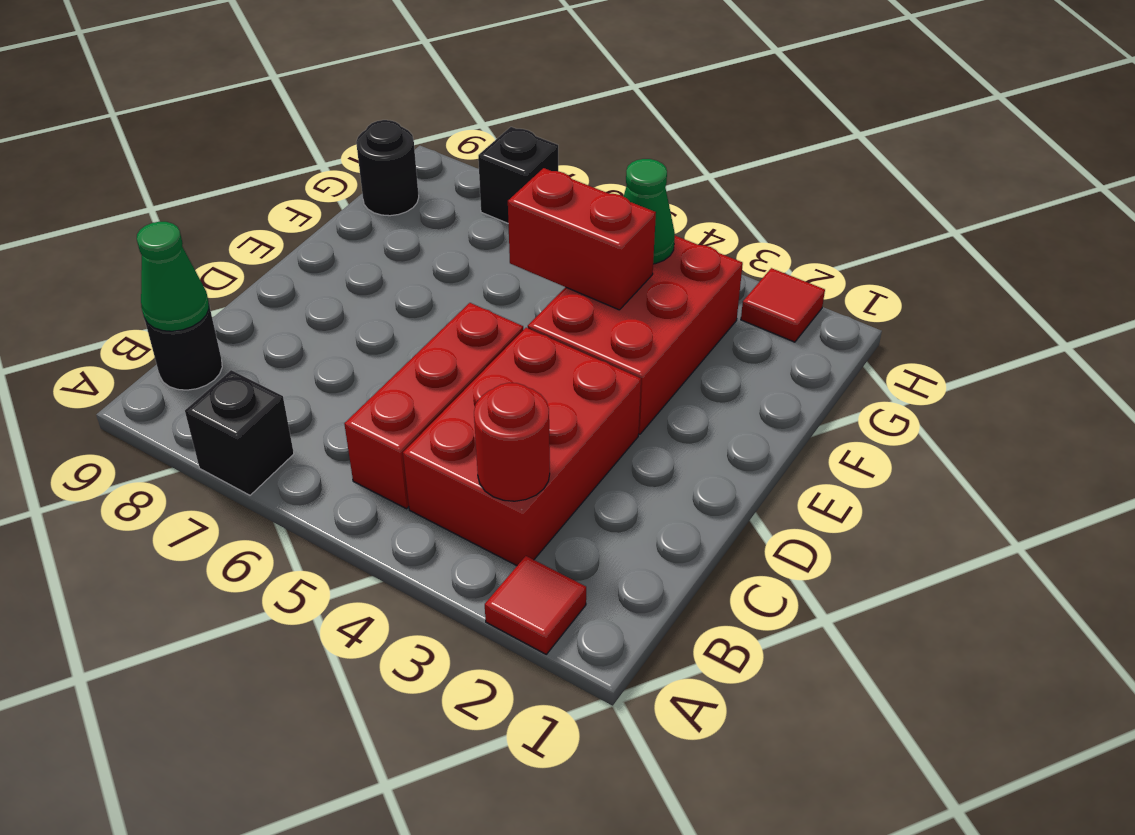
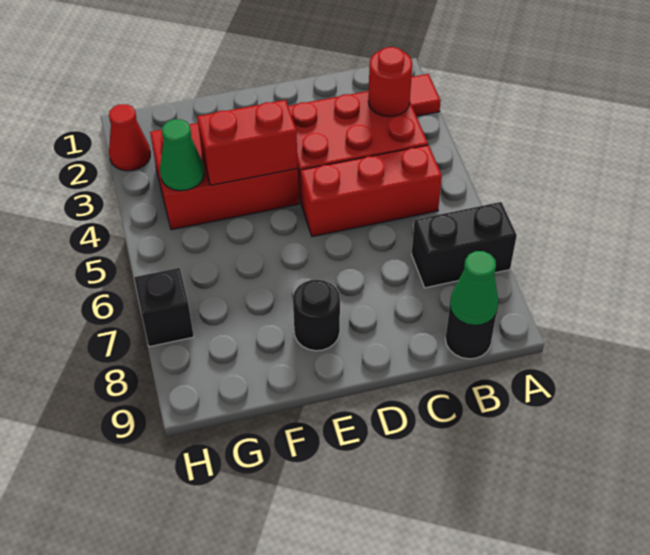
black 1x1 brick [185,370,294,495] -> black 1x2 brick [412,202,517,288]
red 1x2 brick [508,168,656,310] -> red 1x2 brick turned to [197,100,298,185]
black 1x1 round brick [356,120,419,216] -> black 1x1 round brick moved to [293,280,340,351]
red 1x1 tile [741,268,825,342] -> red 1x1 cone [109,104,150,171]

